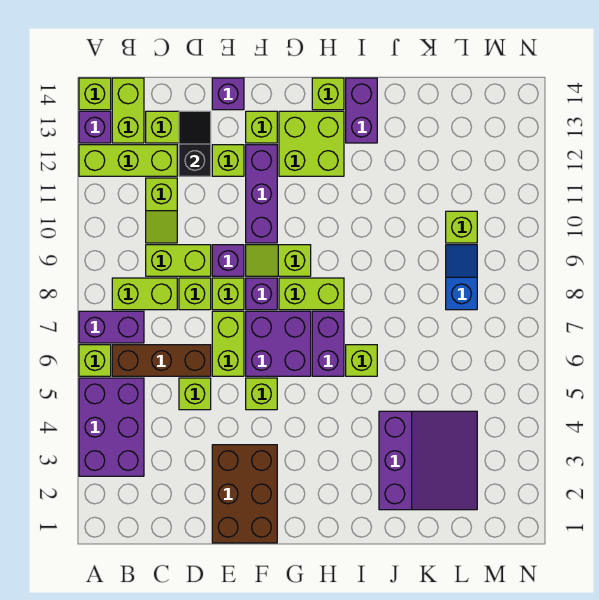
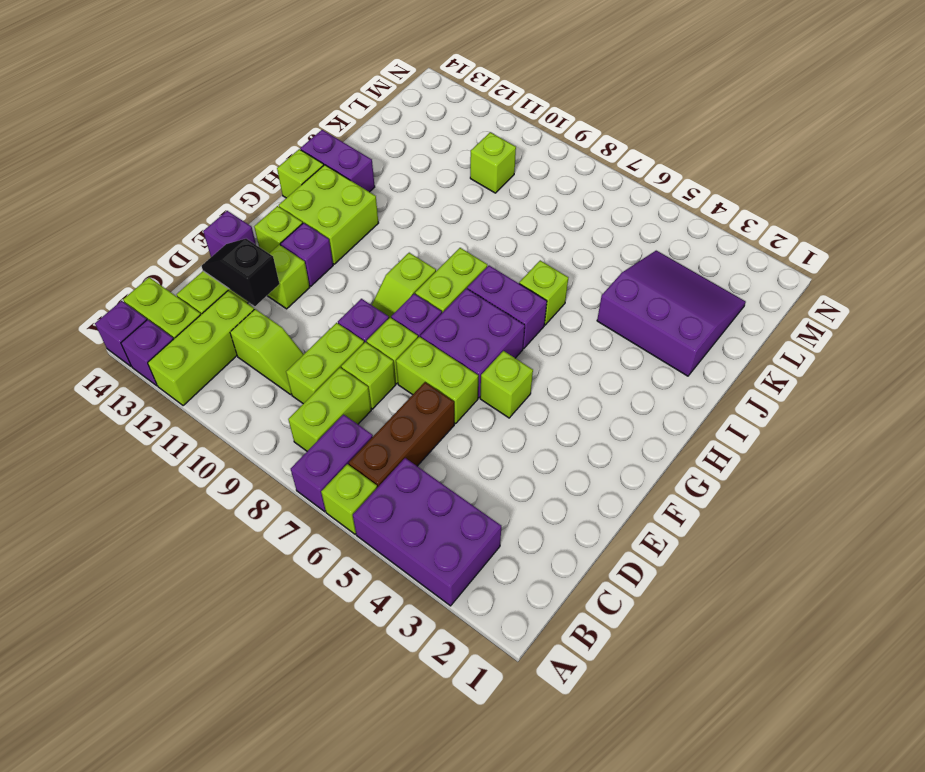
lime 1x1 brick [79,78,111,110] -> purple 1x1 brick [95,301,147,366]
lime 1x1 brick [179,378,211,410] -> none
brown 2x3 brick [212,445,277,543] -> none
purple 1x3 brick [246,145,277,243] -> purple 1x1 brick [280,223,333,286]
blue 1x2 slope [446,245,477,310] -> none

